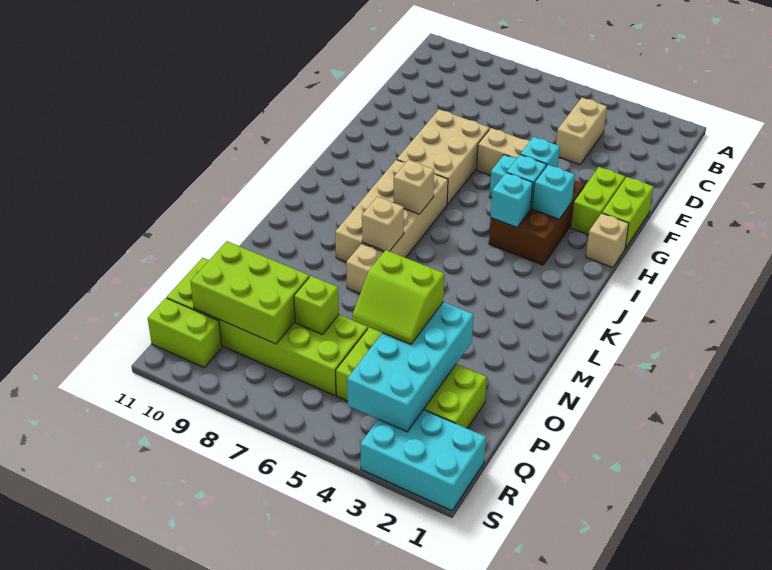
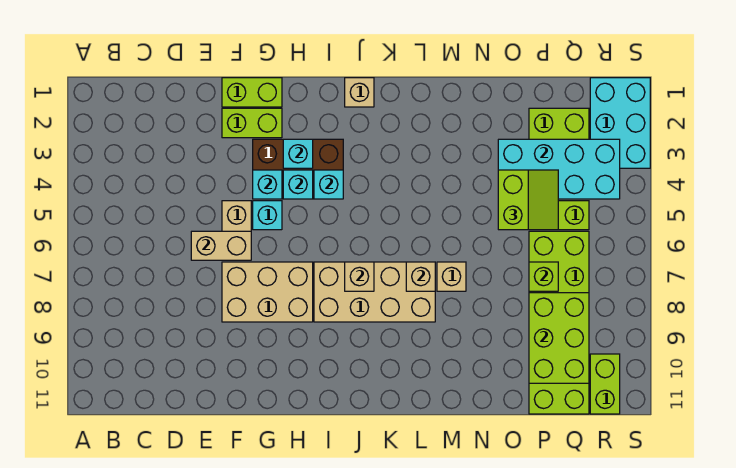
tan 1x2 brick [556,98,607,165] -> tan 1x2 brick moved to [191,231,251,260]
tan 1x1 brick [586,213,629,268] -> tan 1x1 brick moved to [345,78,374,107]

